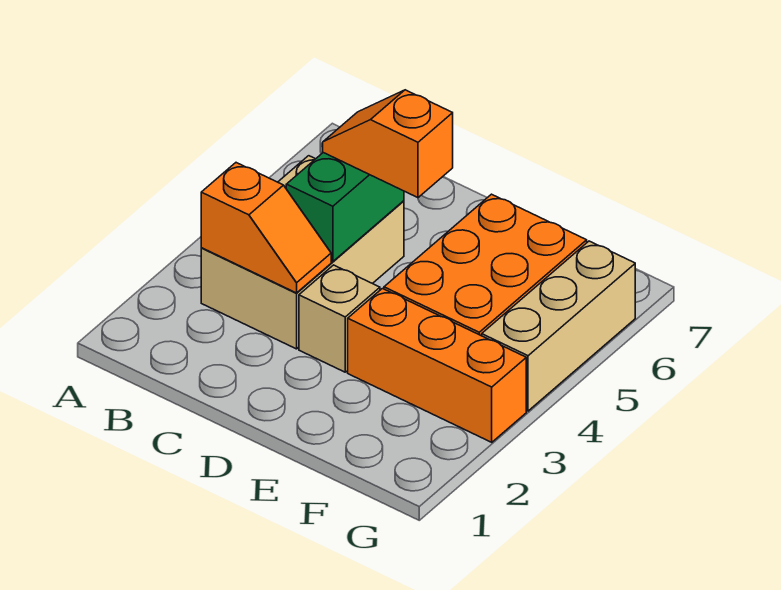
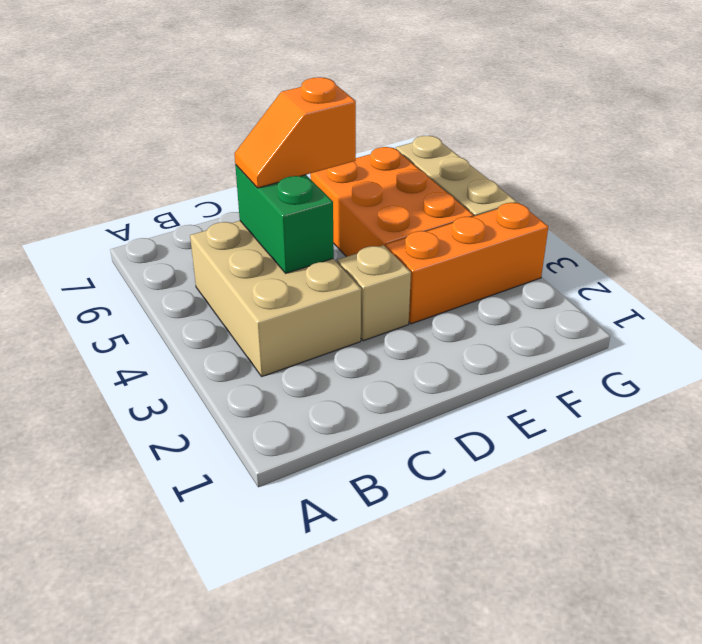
orange 1x2 slope [201,163,331,293] -> none

